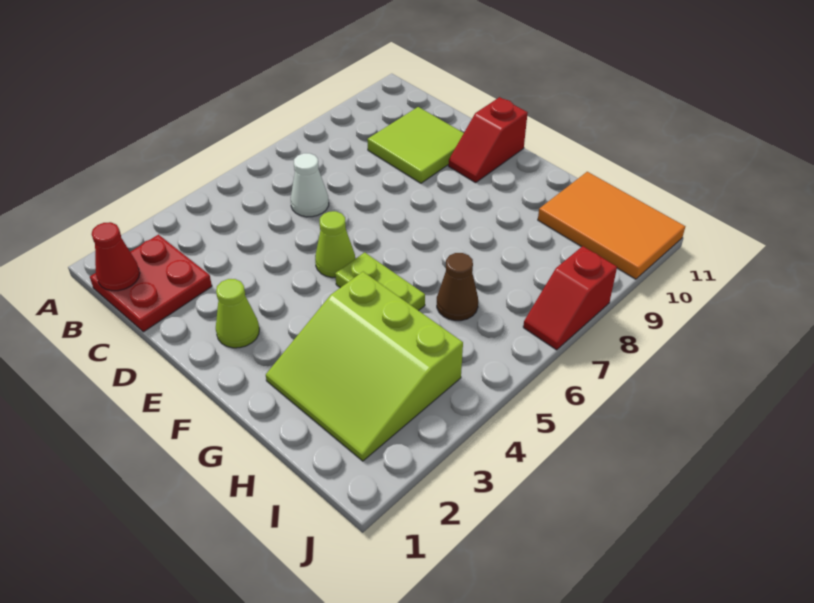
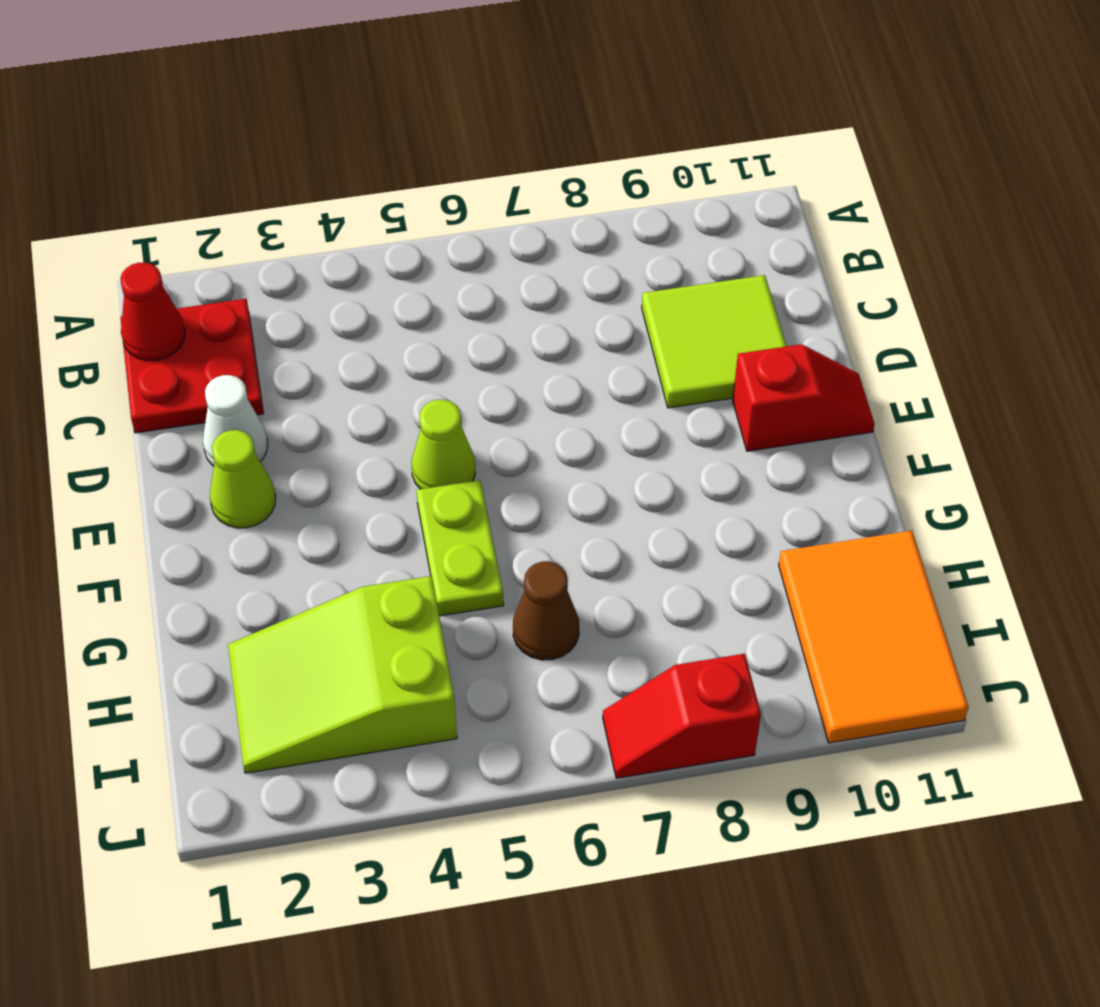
white 1x1 cone [291,153,329,217] -> white 1x1 cone moved to [203,375,268,466]
red 1x2 slope [448,97,528,183] -> red 1x2 slope turned to [733,344,874,451]
lime 3x3 slope [266,272,463,461] -> lime 2x3 slope [228,576,457,773]

